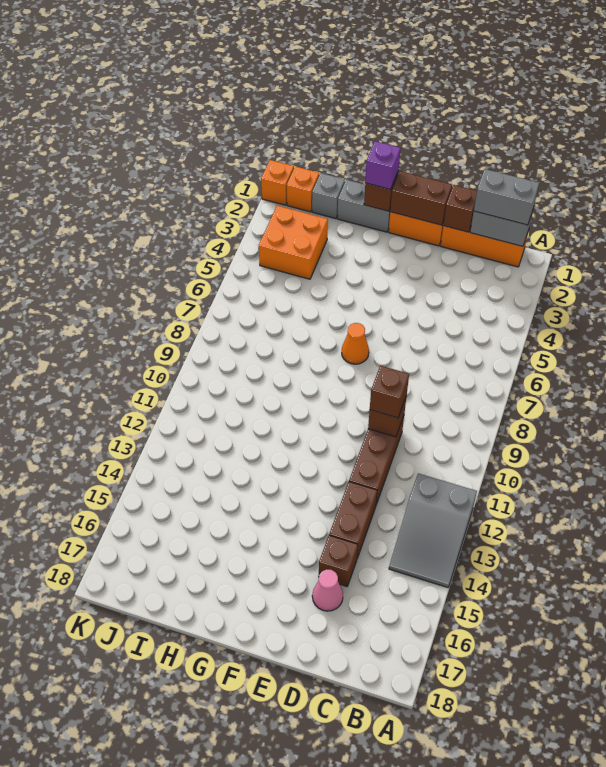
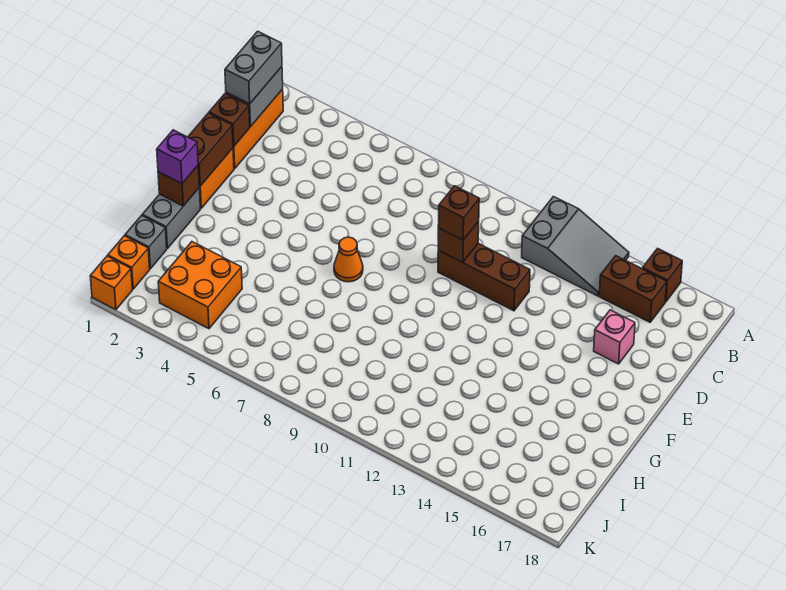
brown 1x2 brick [329,482,377,558] -> brown 1x2 brick moved to [599,256,667,322]
brown 1x1 brick [319,535,358,587] -> brown 1x1 brick moved to [642,248,682,302]
pink 1x1 cone [312,569,343,611] -> pink 1x1 brick [594,310,635,364]

